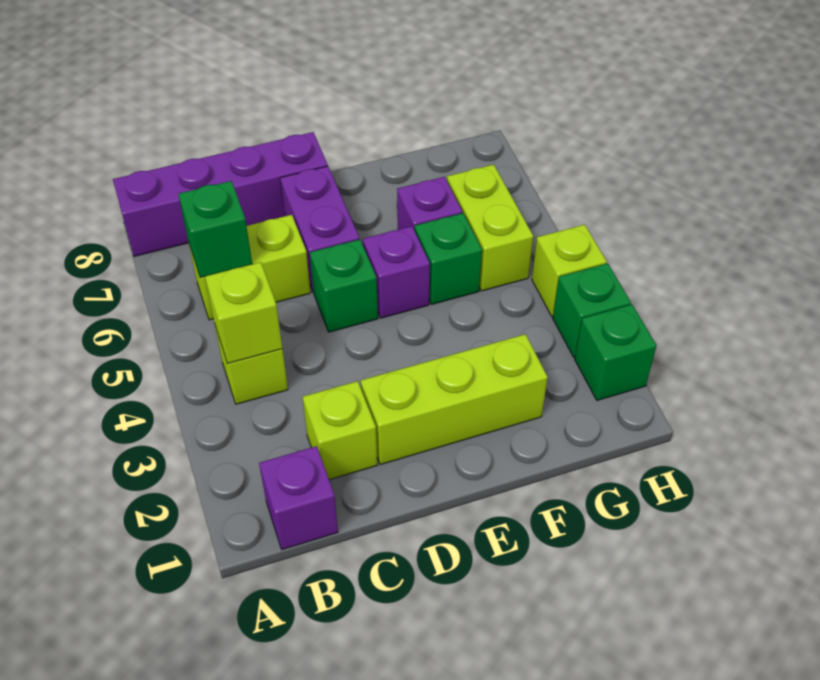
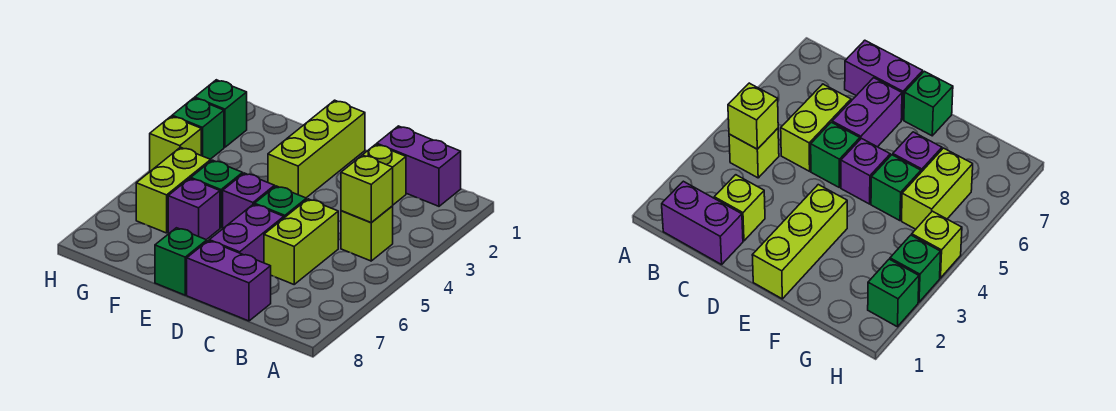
purple 1x4 brick [113,132,328,256] -> purple 1x2 brick [187,241,271,321]
purple 1x1 brick [259,446,338,549] -> purple 1x2 brick [377,126,461,206]
lime 1x2 brick [189,215,311,320] -> lime 1x2 brick turned to [264,199,338,284]
green 1x1 brick [178,181,252,278] -> green 1x1 brick moved to [155,228,207,295]
lime 1x3 brick [361,334,548,465] -> lime 1x3 brick turned to [268,100,365,198]

